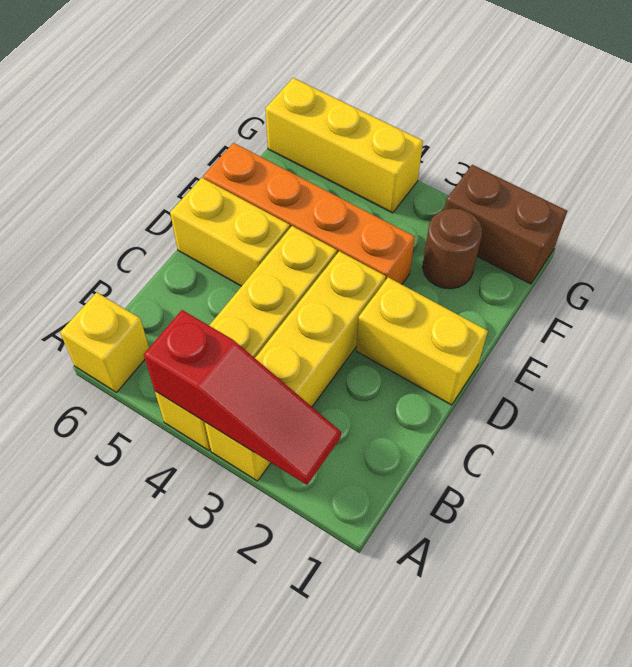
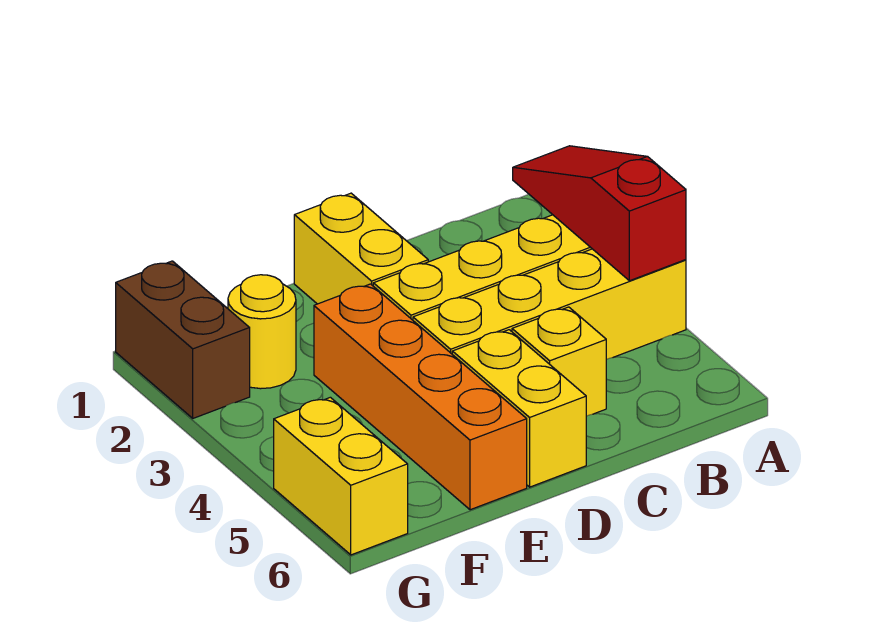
yellow 1x1 brick [60,292,149,392] -> yellow 1x1 brick moved to [512,307,606,416]
brown 1x1 round brick [423,208,482,289] -> yellow 1x1 round brick [228,275,296,389]
yellow 1x3 brick [265,78,423,213] -> yellow 1x2 brick [274,397,408,555]

